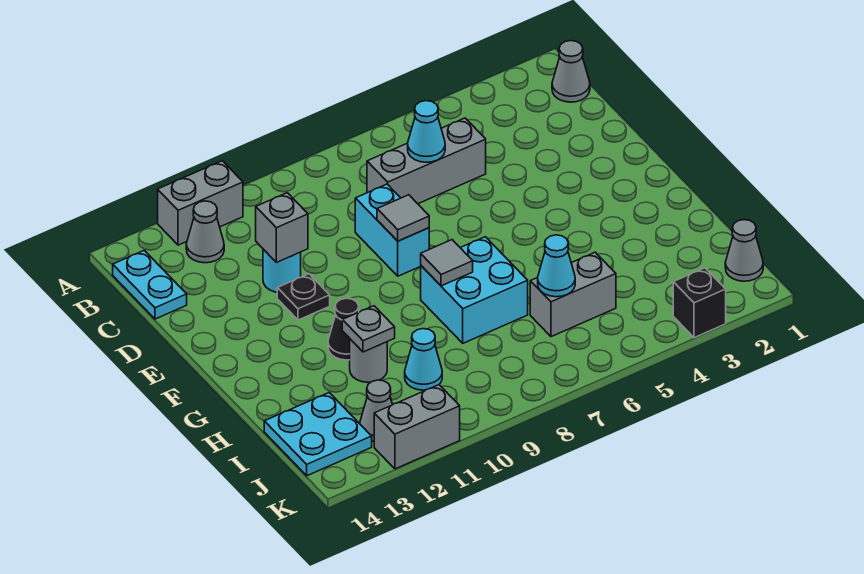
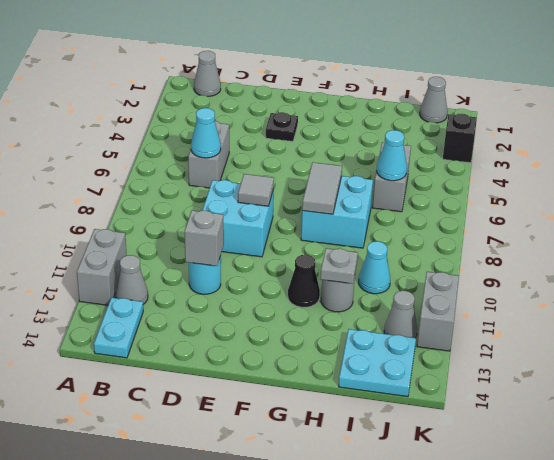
cyan 1x2 plate [113,250,187,319] -> cyan 1x2 plate turned to [94,297,143,358]
grey 1x3 brick [367,118,486,204] -> grey 1x2 brick [188,121,229,188]
cyan 1x2 brick [355,184,429,276] -> cyan 2x2 brick [202,180,274,257]
black 1x1 plate [277,274,330,320] -> black 1x1 plate moved to [266,112,298,142]
grey 1x1 tile [421,240,473,286] -> grey 1x2 tile [302,162,342,214]

